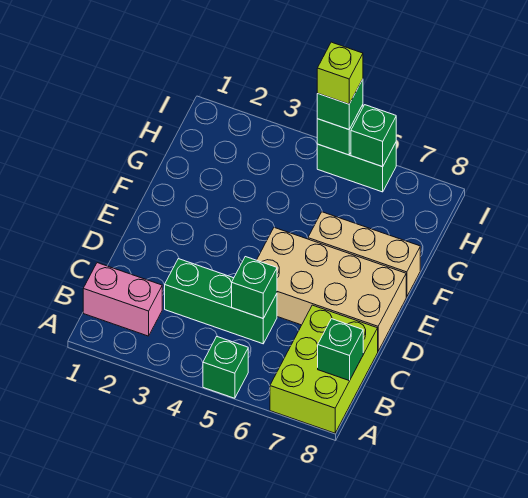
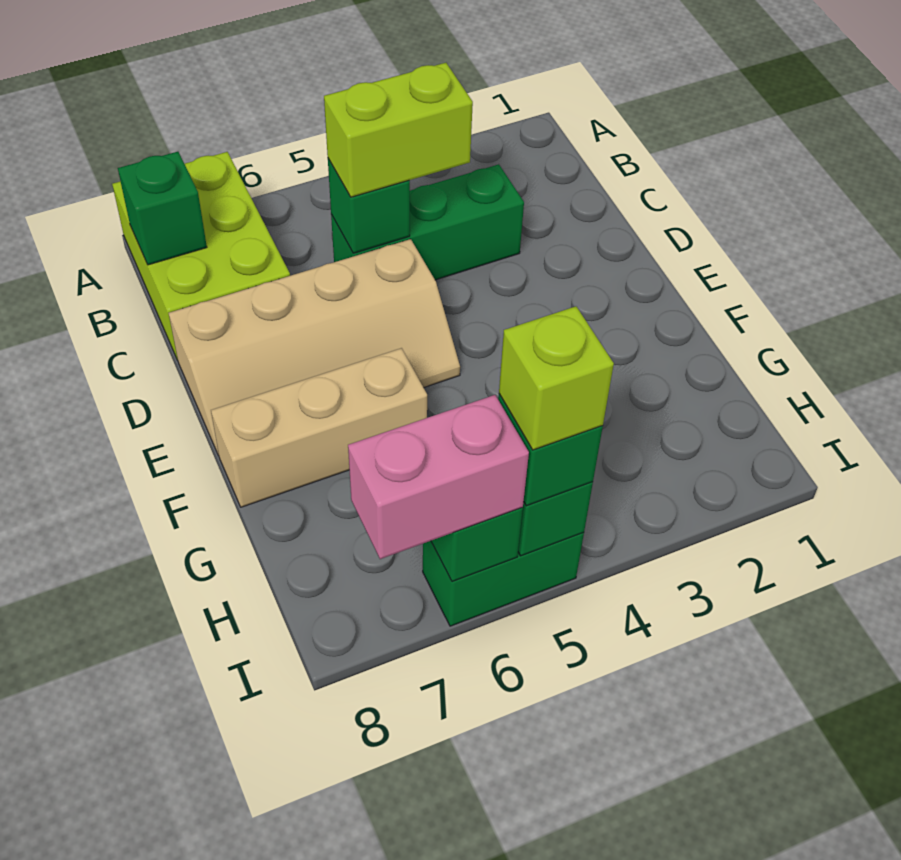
green 1x1 brick [203,337,248,398] -> none
pink 1x2 brick [83,263,162,336] -> pink 1x2 brick moved to [348,395,529,559]
none -> lime 1x2 brick [324,63,473,197]
tan 2x4 brick [257,227,406,351] -> tan 2x4 slope [169,239,460,456]

